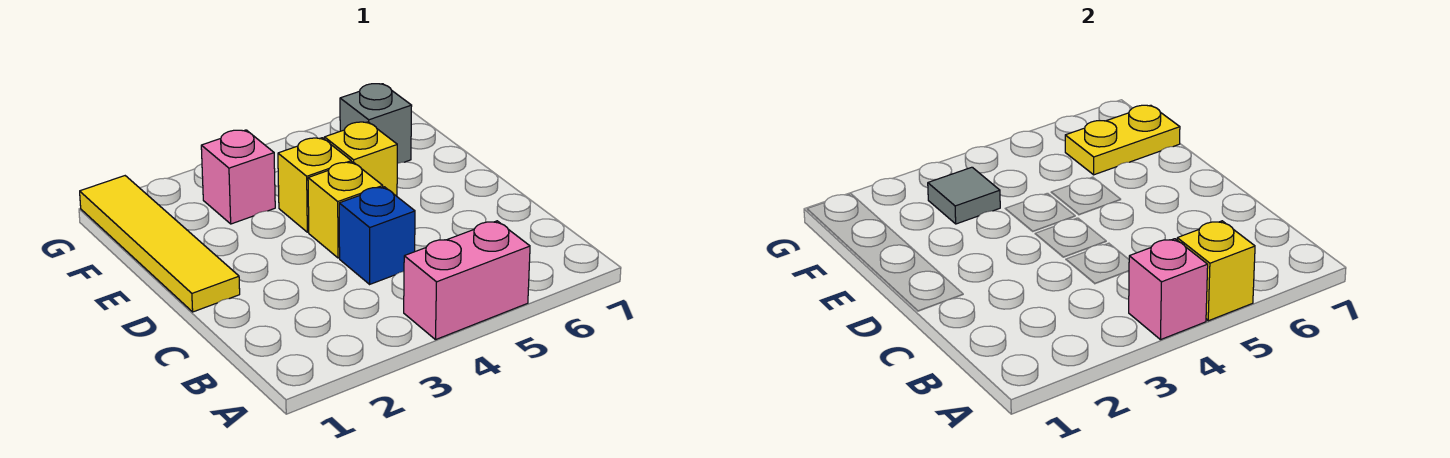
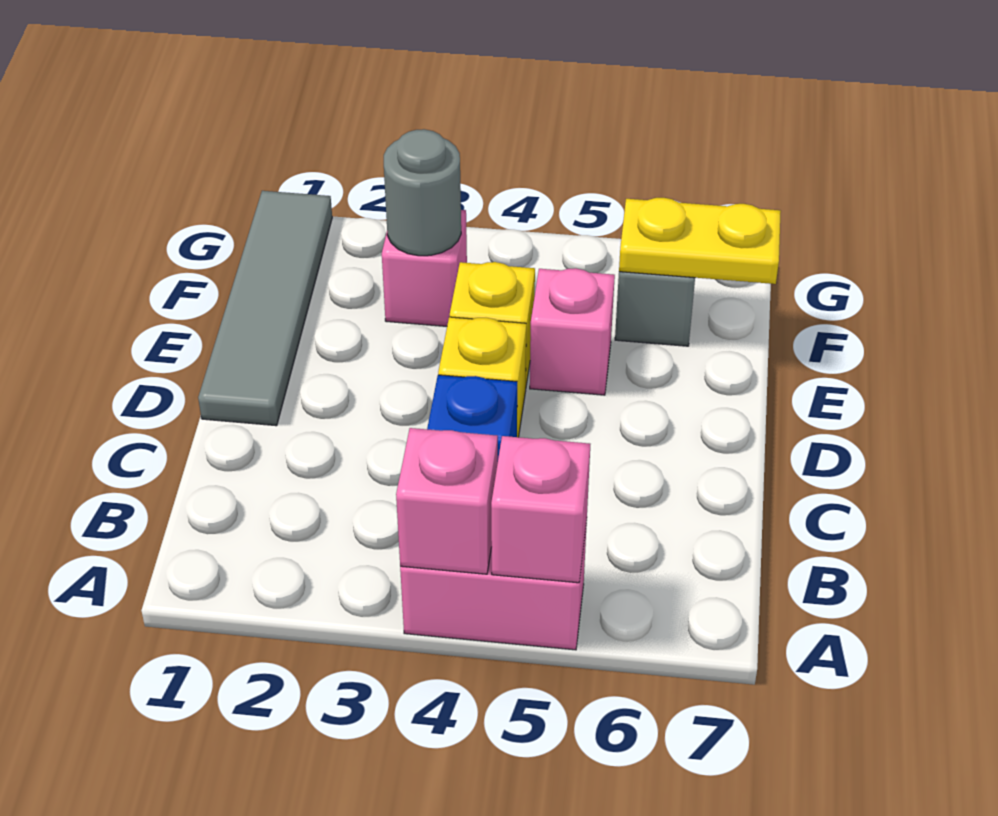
yellow 1x1 brick [1177,221,1255,321] -> pink 1x1 brick [491,436,590,583]
yellow 1x4 tile [80,176,240,312] -> grey 1x4 tile [198,191,332,426]
yellow 1x1 brick [324,122,397,196] -> pink 1x1 brick [530,268,615,395]
grey 1x1 tile [928,167,1000,224] -> grey 1x1 round brick [384,129,461,256]

